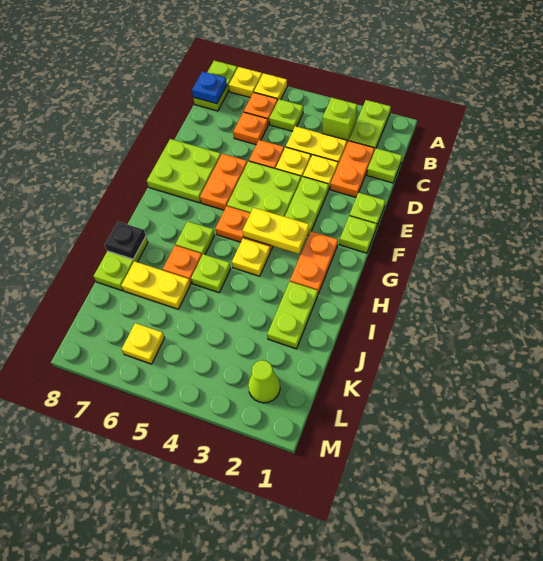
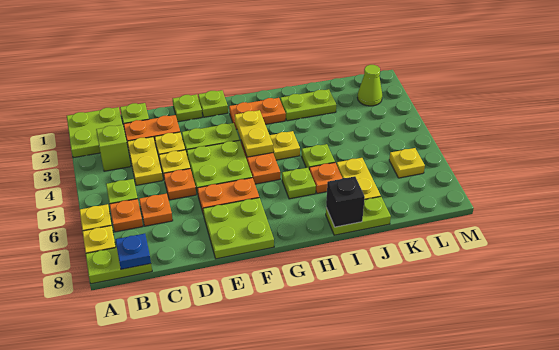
lime 1x2 plate [349,100,391,151] -> lime 2x2 plate [67,107,122,158]
black 1x1 plate [105,222,146,259] -> black 1x1 brick [326,176,365,227]

